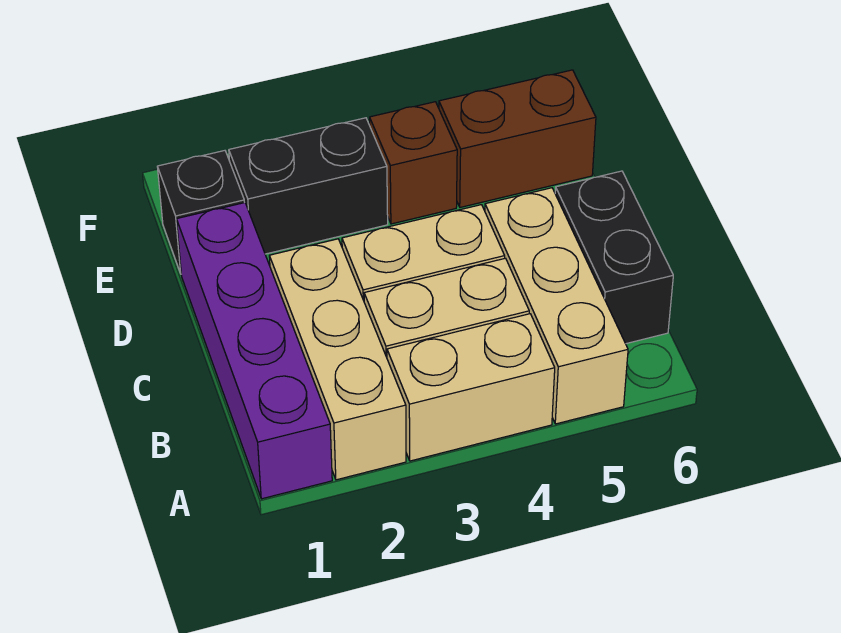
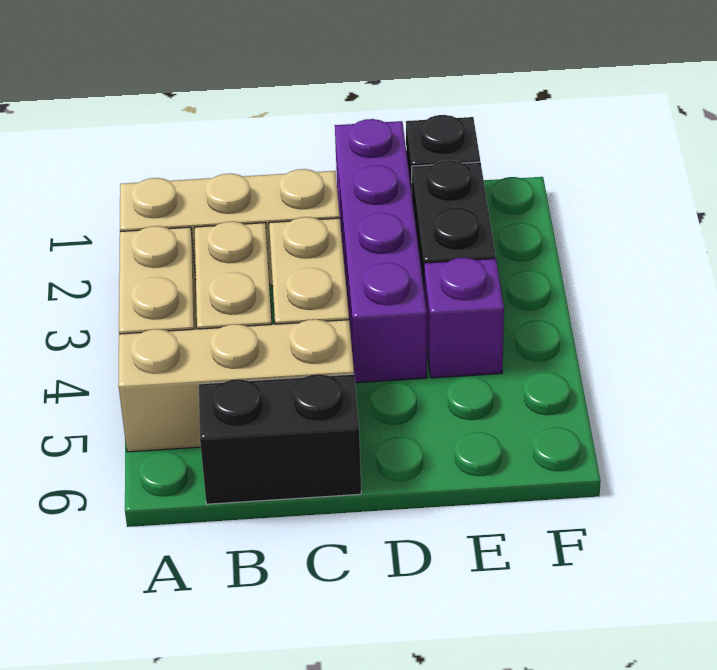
purple 1x4 brick [177,203,332,499] -> purple 1x4 brick turned to [335,119,427,383]
brown 1x1 brick [370,102,457,224] -> purple 1x1 brick [424,258,504,378]
brown 1x2 brick [439,70,596,207] -> none

